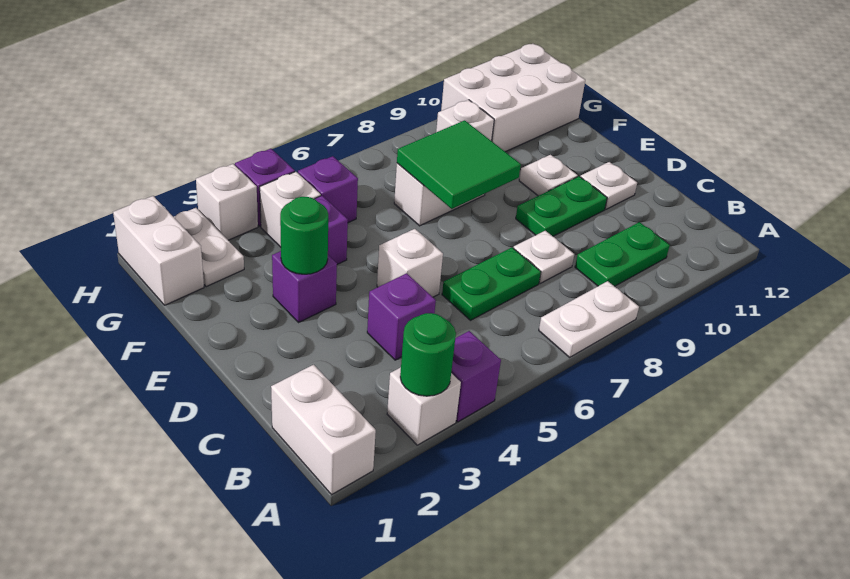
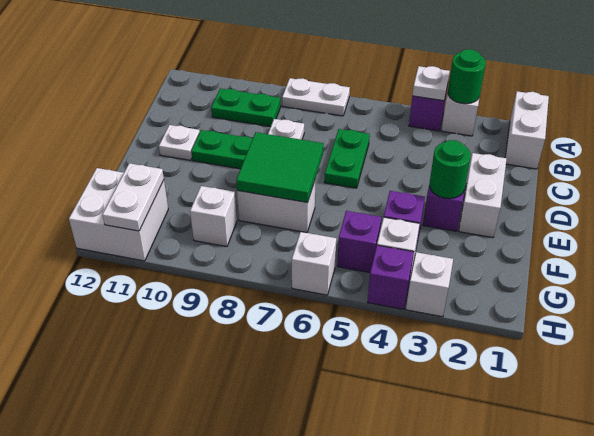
purple 1x1 brick [367,273,436,360] -> none
green 1x2 plate [442,247,541,320] -> green 1x2 plate turned to [324,129,370,188]
white 1x1 brick [377,229,443,297] -> white 1x1 brick moved to [292,232,336,295]
white 1x1 plate [519,155,578,196] -> white 1x1 plate moved to [412,66,450,101]
white 1x2 brick [113,196,204,305] -> white 1x2 brick moved to [459,153,506,238]
white 1x2 plate [174,208,244,287] -> white 1x2 plate moved to [103,163,164,231]
white 2x3 brick [441,44,585,152] -> white 2x2 brick [69,168,168,261]

